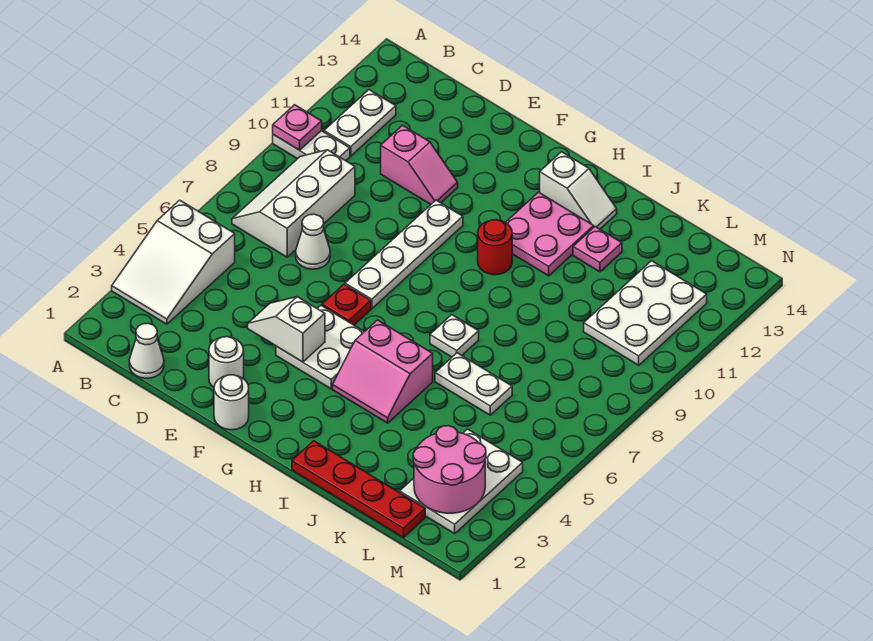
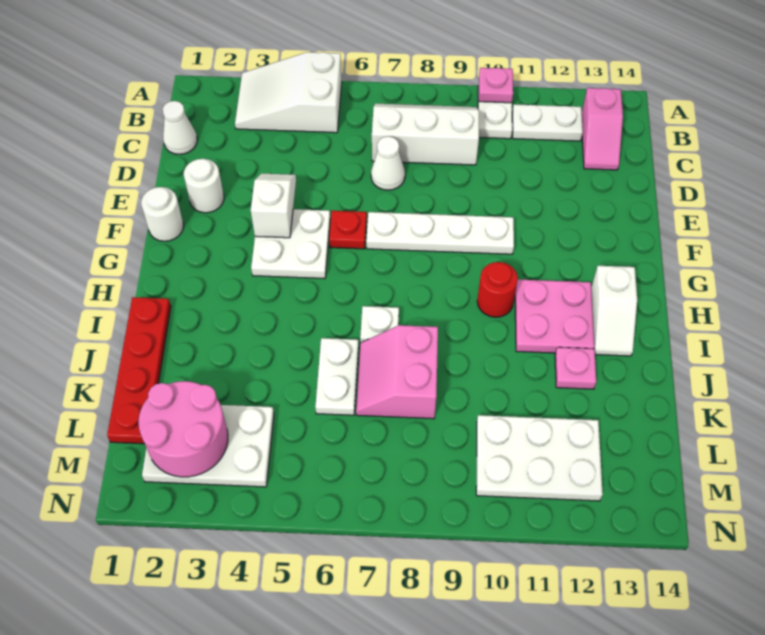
pink 1x2 slope [381,125,458,204] -> pink 1x2 slope moved to [582,88,623,170]
pink 2x2 slope [333,320,433,423] -> pink 2x2 slope moved to [356,325,438,419]

